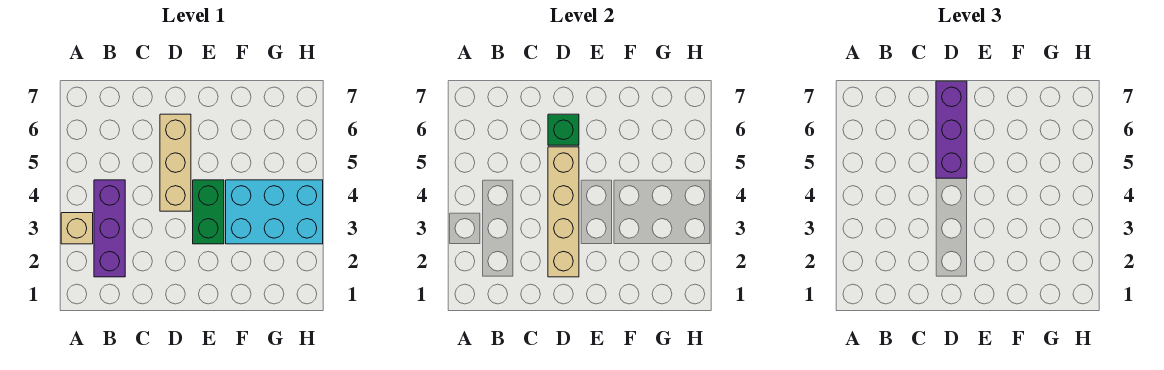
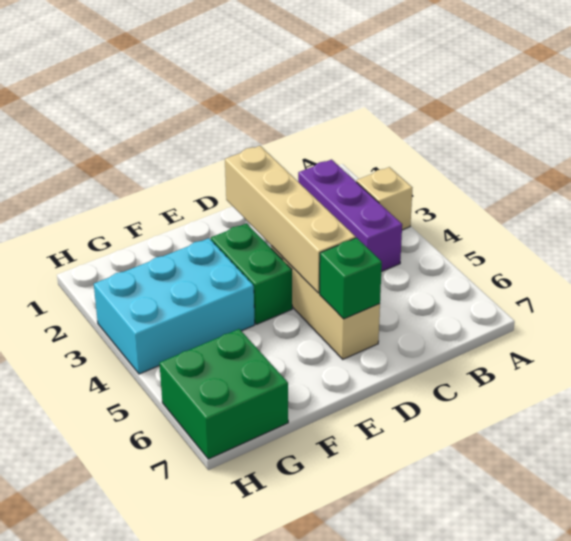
purple 1x3 brick [936,81,967,178] -> none
none -> green 2x2 brick [160,329,288,459]

